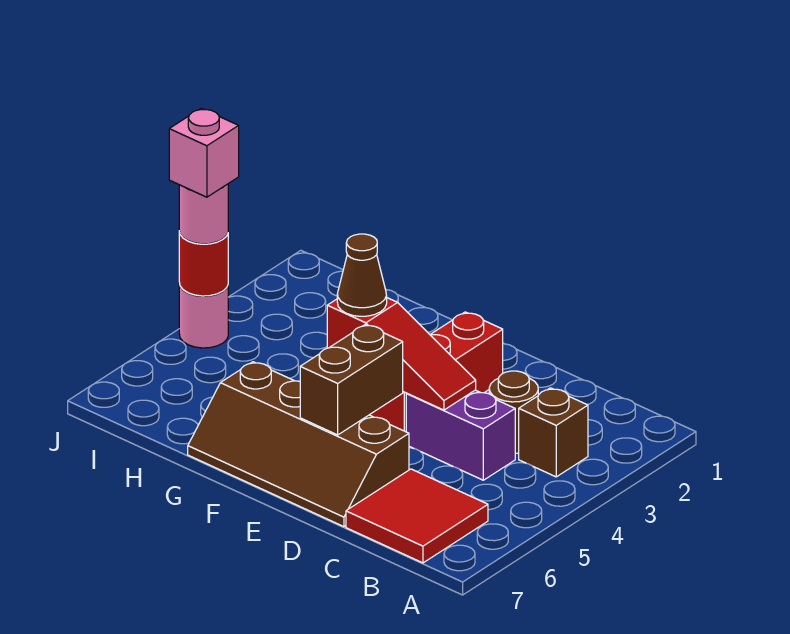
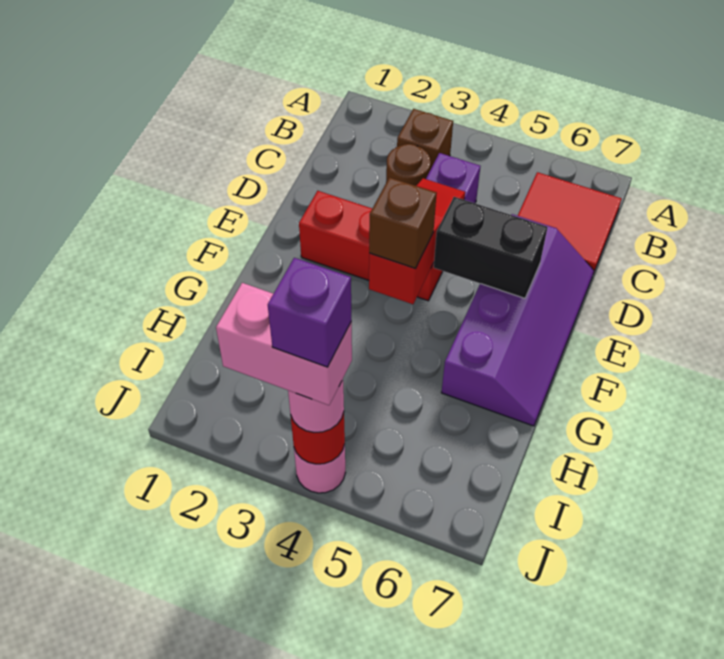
brown 2x4 slope [188,362,409,527] -> purple 2x4 slope [441,214,594,426]
brown 1x2 brick [300,325,403,435] -> black 1x2 brick [434,197,547,298]
brown 1x1 cone [337,234,387,316] -> brown 1x1 brick [369,177,437,269]
pink 1x1 brick [169,108,239,197] -> pink 1x2 brick [216,283,352,405]
none -> purple 1x1 brick [268,258,352,367]

